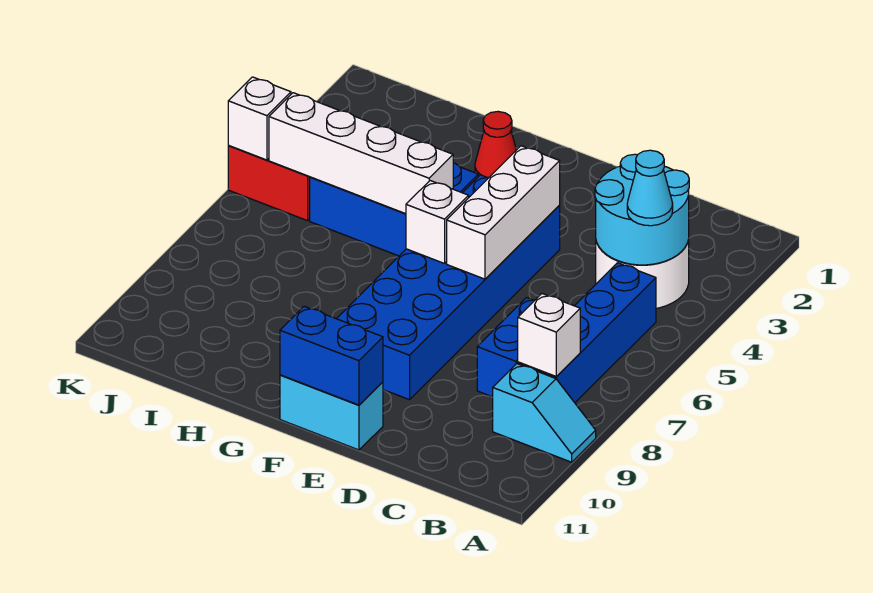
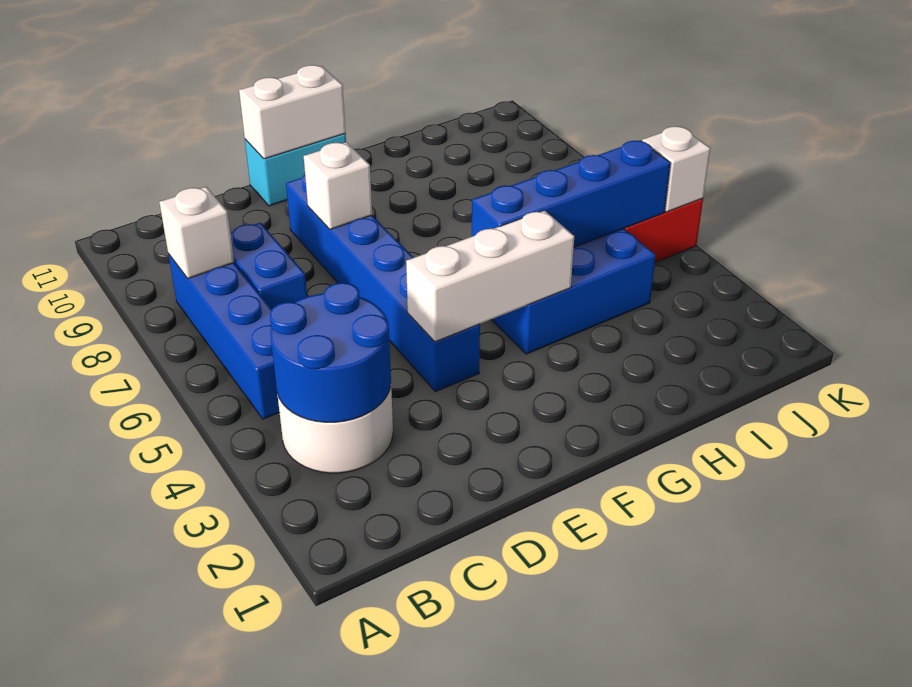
cyan 1x2 slope [493,364,596,462] -> none
cyan 2x2 round brick [595,154,689,265] -> blue 2x2 round brick [270,283,391,422]
cyan 1x1 cone [627,150,673,226] -> none
blue 2x6 brick [337,175,560,400] -> blue 1x6 brick [286,174,480,392]
white 1x3 brick [447,146,560,279] -> white 1x3 brick turned to [406,210,574,342]
blue 1x2 brick [280,307,383,405] -> white 1x2 brick [239,65,346,159]
white 1x1 brick [406,181,469,264] -> white 1x1 brick moved to [304,142,372,229]
red 1x1 cone [475,112,516,178] -> none
white 1x4 brick [269,93,453,214] -> blue 1x4 brick [472,140,670,247]

